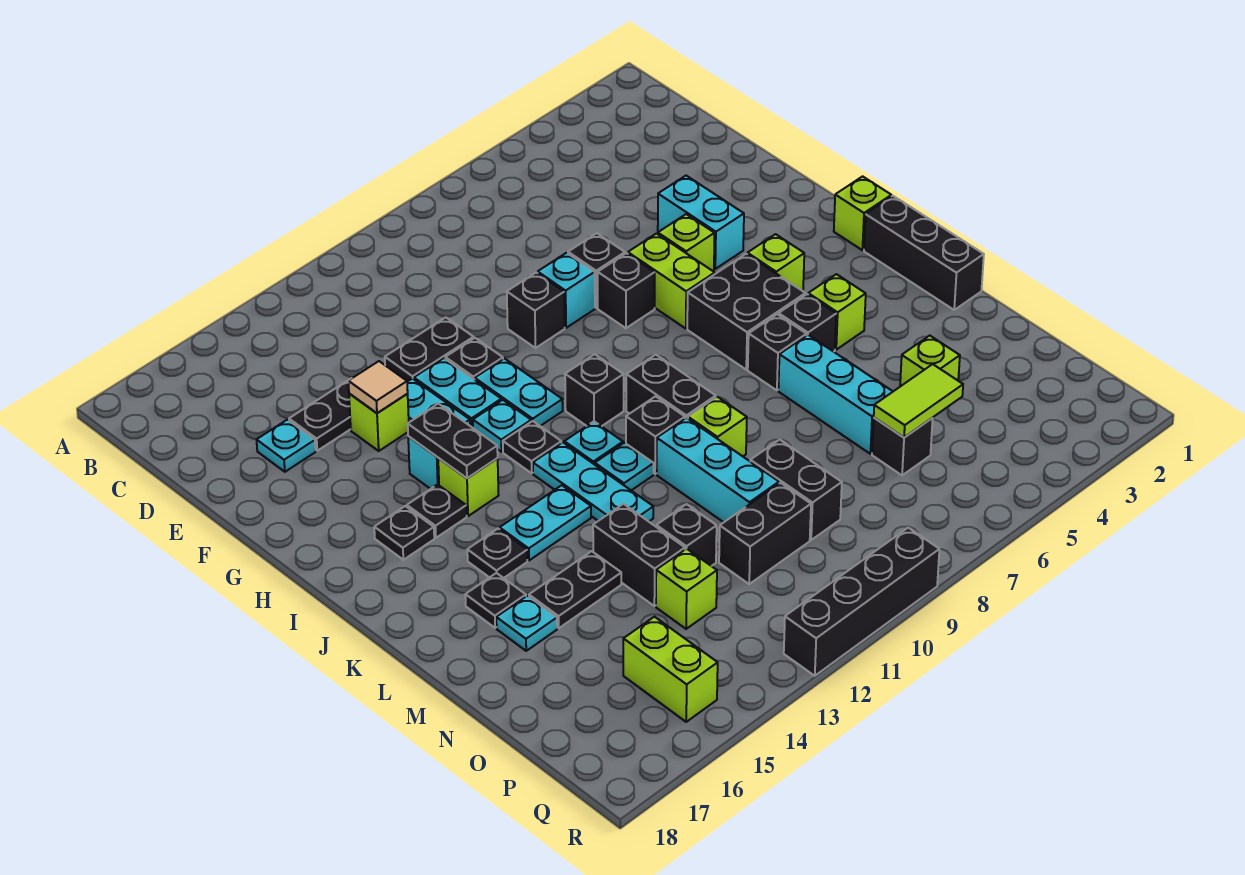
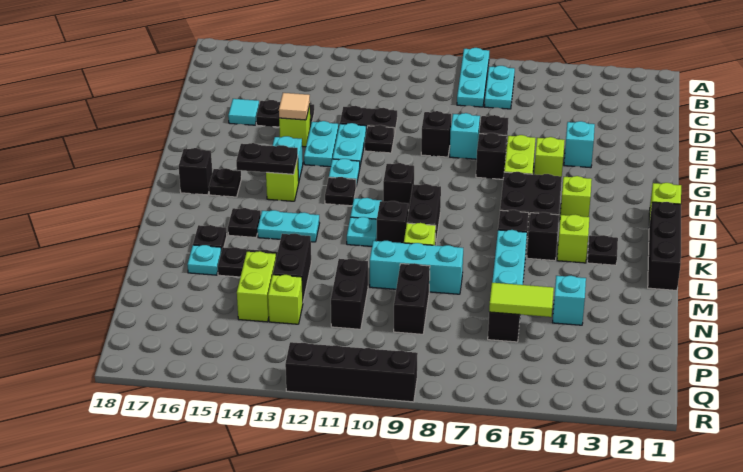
cyan 1x1 plate [257,420,316,472] -> cyan 1x1 tile [228,99,259,125]
cyan 1x2 brick [658,176,744,269] -> cyan 1x1 brick [564,121,595,168]
cyan 1x2 plate [475,358,563,426] -> cyan 1x2 plate moved to [485,66,515,109]
black 1x2 plate [408,404,498,478] -> black 1x2 plate turned to [236,143,298,174]
black 1x1 plate [407,484,467,538] -> black 1x1 plate moved to [587,235,618,265]
cyan 1x3 plate [533,442,653,521] -> cyan 1x3 plate moved to [457,48,489,107]
cyan 1x3 brick [657,418,779,522] -> cyan 1x3 brick turned to [370,241,463,294]
lime 1x1 brick [900,336,960,387] -> cyan 1x1 brick [553,276,586,325]
black 1x1 brick [656,504,717,566] -> black 1x1 brick moved to [179,148,212,195]
black 1x2 brick [719,483,811,584] -> black 1x2 brick turned to [331,259,368,329]
lime 1x2 brick [623,617,718,722] -> lime 1x2 brick moved to [237,251,276,322]

